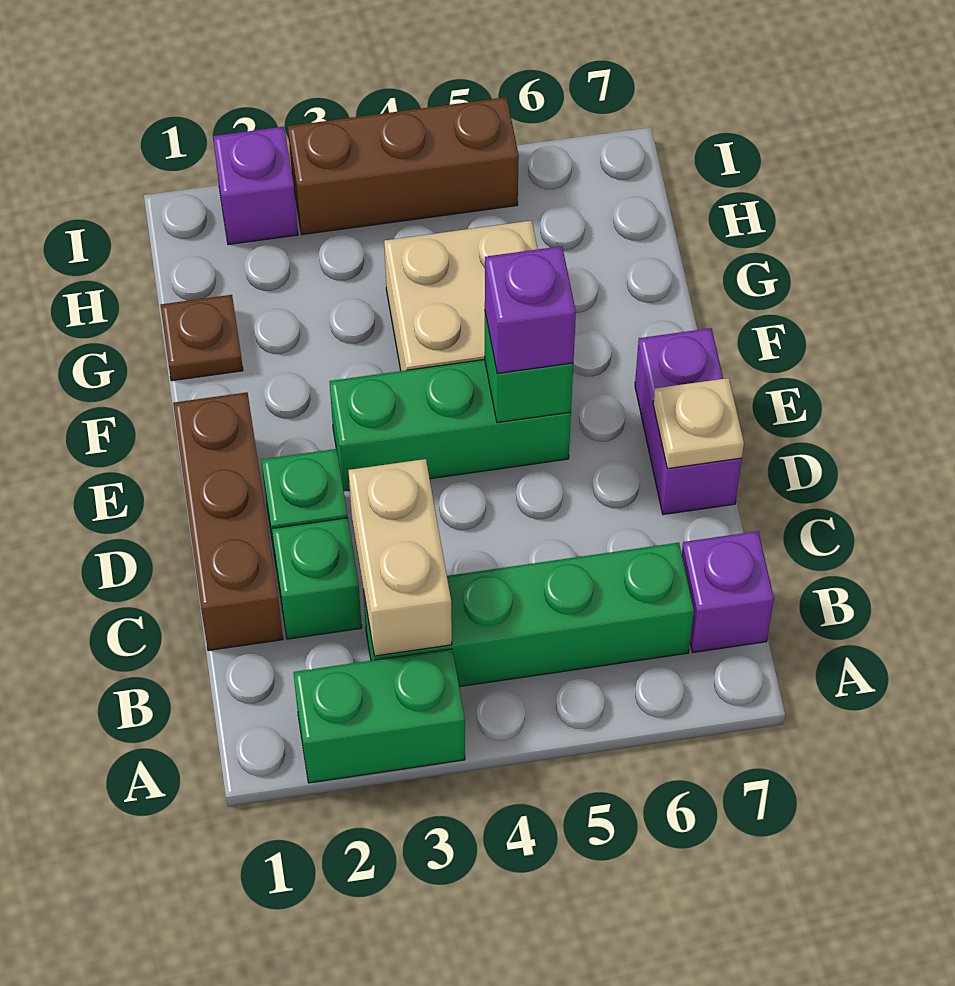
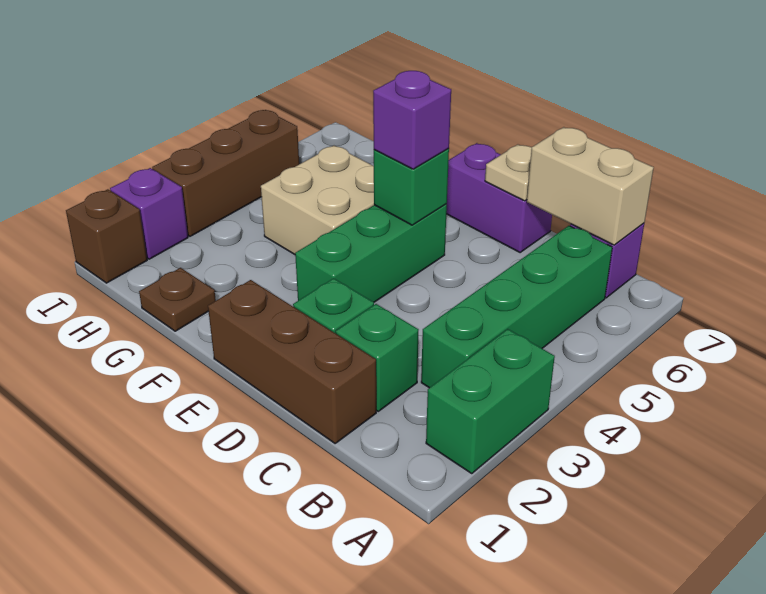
tan 1x2 brick [348,459,452,656] -> tan 1x2 brick moved to [527,127,654,245]
none -> brown 1x1 brick [66,189,147,283]

